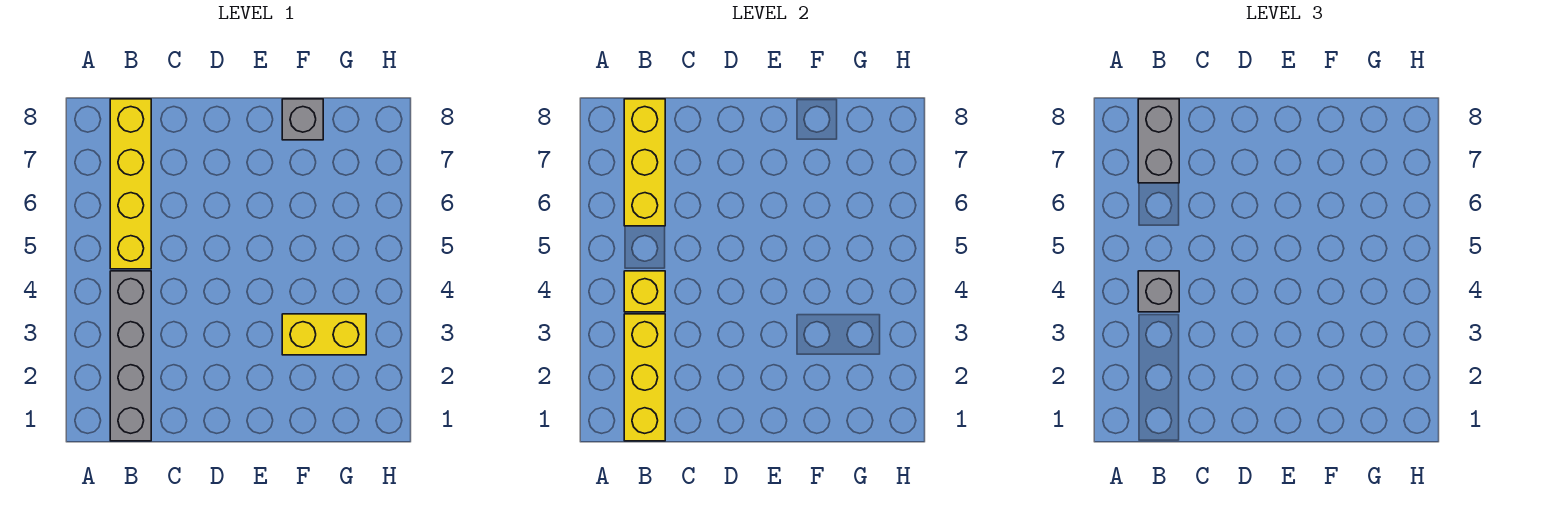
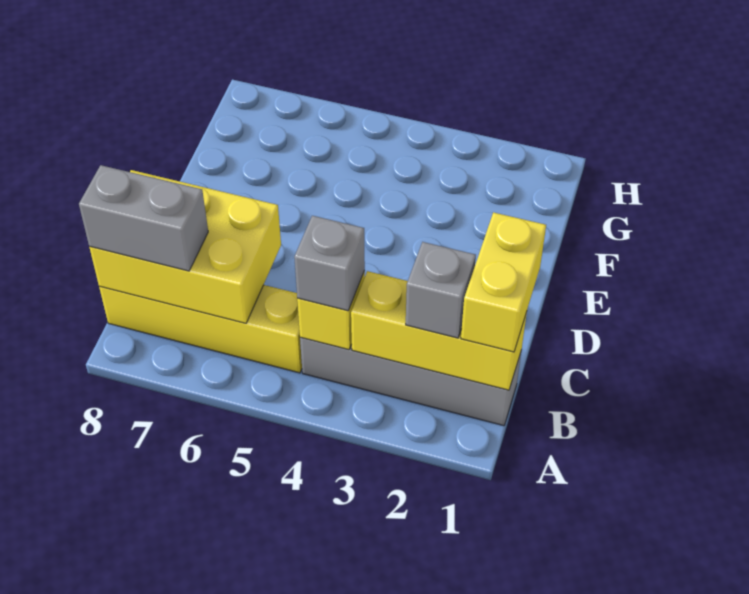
yellow 1x3 brick [624,99,665,226] -> yellow 2x3 brick [89,170,281,323]
yellow 1x2 brick [282,314,366,355] -> yellow 1x2 brick moved to [461,212,546,352]
grey 1x1 brick [282,99,323,140] -> grey 1x1 brick moved to [406,242,476,338]

